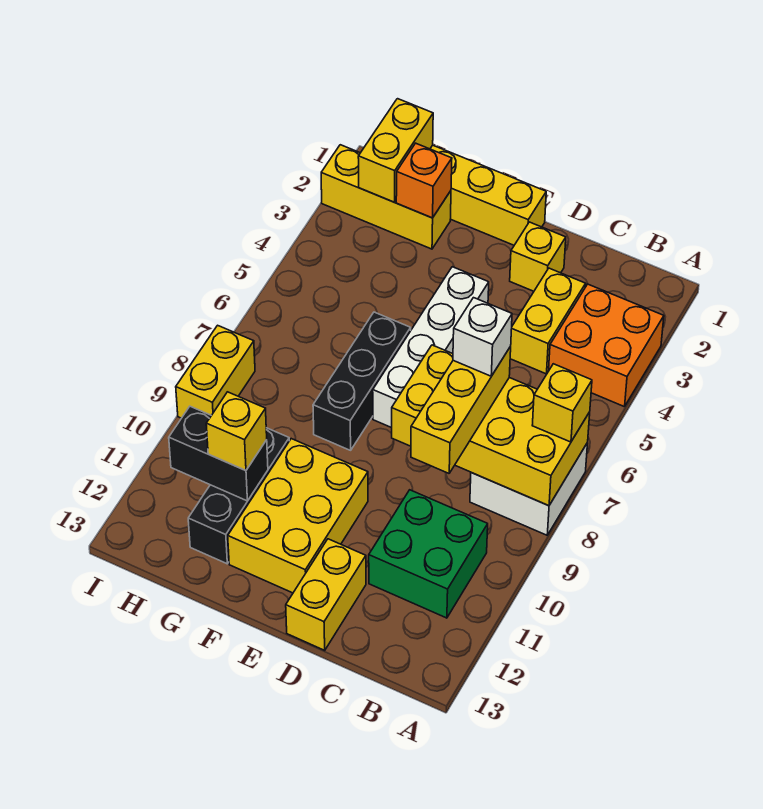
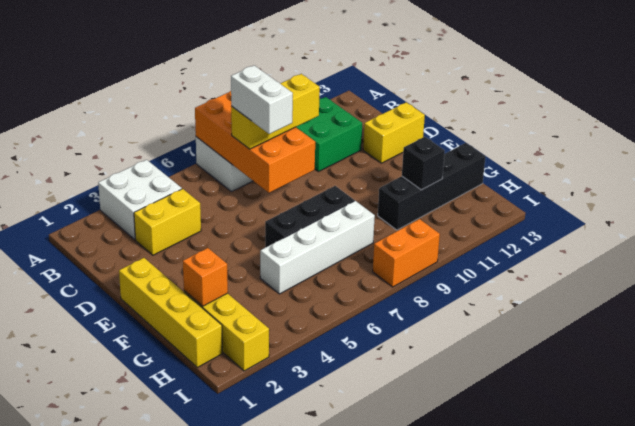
orange 2x2 brick [549,284,664,407] -> white 2x2 brick [98,160,182,239]
yellow 2x4 brick [392,345,590,506] -> orange 2x4 brick [195,91,315,193]
yellow 1x1 brick [532,364,592,442] -> none
white 1x1 brick [453,298,512,376] -> white 1x2 brick [231,65,293,134]
yellow 1x1 brick [510,222,566,291] -> none
white 1x4 brick [373,267,489,428] -> white 1x4 brick moved to [260,201,375,294]
yellow 2x3 brick [228,439,368,593] -> none
black 1x3 brick [188,428,289,564] -> black 1x4 brick [378,143,485,230]
black 1x2 brick [169,406,268,501] -> black 1x1 brick [402,137,445,190]
yellow 1x1 brick [206,392,267,471] -> none
yellow 1x2 brick [358,99,433,202] -> none
yellow 1x2 brick [176,325,255,418] -> orange 1x2 brick [373,219,440,287]

